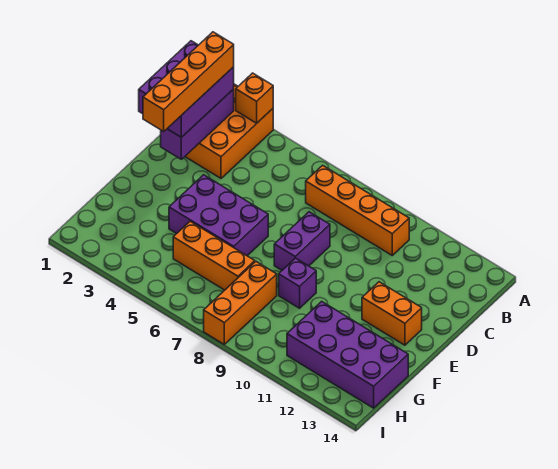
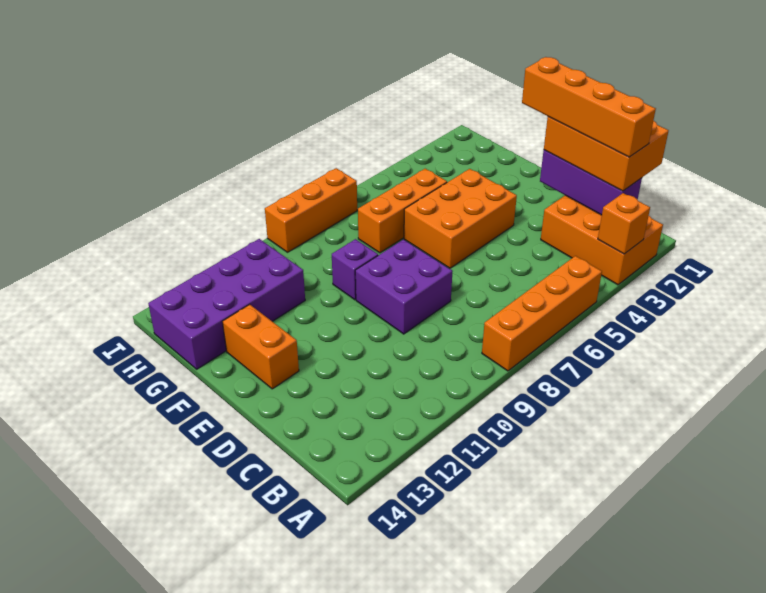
purple 2x3 brick [139,41,234,137] -> orange 2x3 brick [544,117,668,191]
orange 1x4 brick [306,165,409,255] -> orange 1x4 brick moved to [482,256,602,371]
purple 1x2 brick [274,212,330,270] -> purple 2x2 brick [355,239,453,334]
purple 2x3 brick [169,175,268,256] -> orange 2x3 brick [404,169,517,268]
orange 1x2 brick [362,282,422,345] -> orange 1x2 brick turned to [222,304,299,389]
orange 1x3 brick [204,262,277,344] -> orange 1x3 brick turned to [265,168,357,252]

